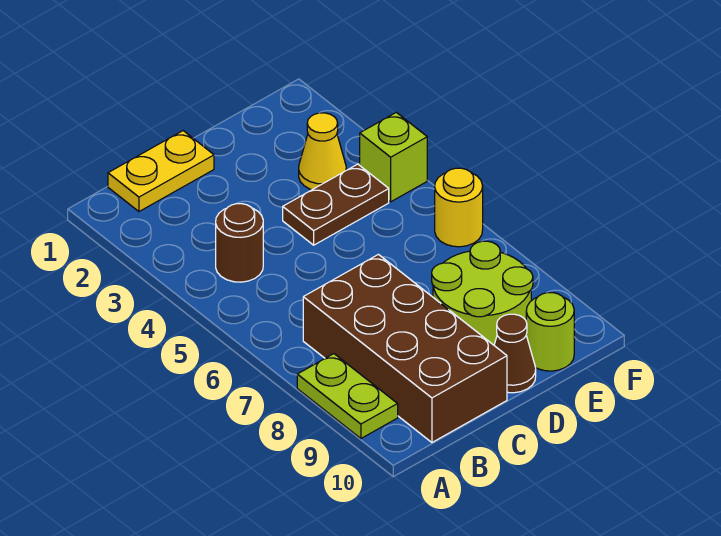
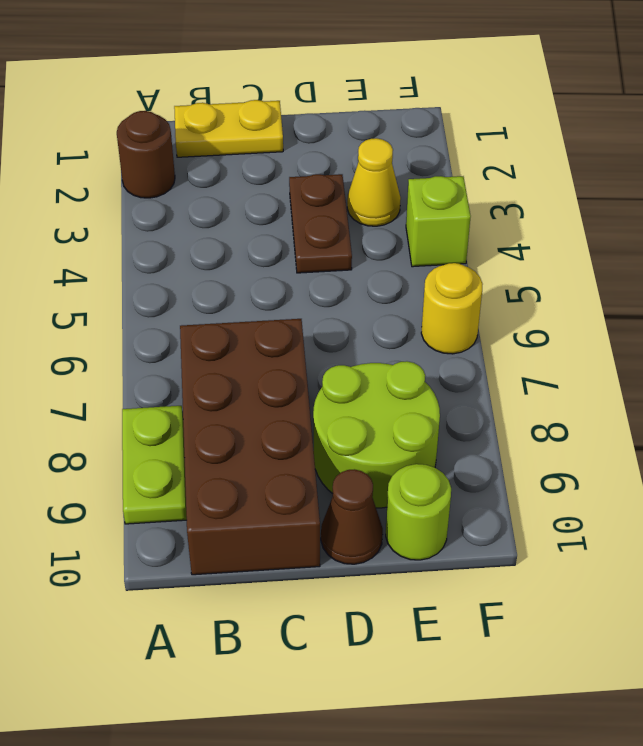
brown 1x1 round brick [216,204,263,282] -> brown 1x1 round brick moved to [117,111,175,198]
brown 1x2 plate [283,164,389,245] -> brown 1x2 plate turned to [289,174,352,273]

